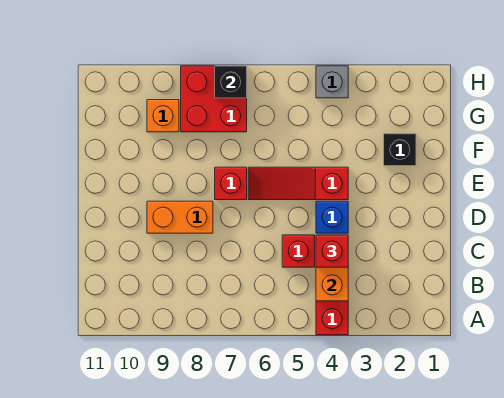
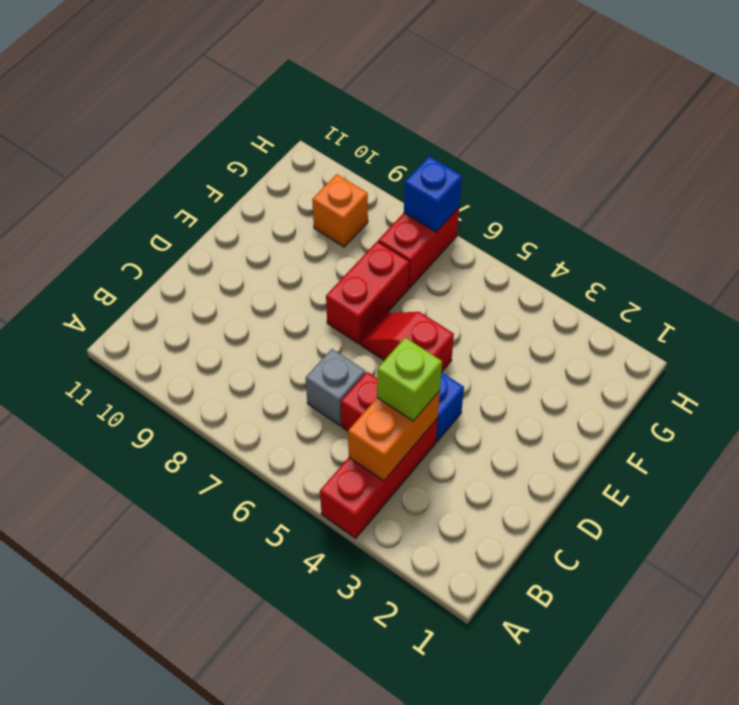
red 1x1 brick [316,235,348,267] -> lime 1x1 brick [377,338,442,421]
orange 1x2 brick [147,201,213,233] -> none
red 1x3 slope [248,167,348,200] -> red 1x2 slope [361,312,454,372]
red 1x1 brick [215,167,247,200] -> red 1x2 brick [326,241,410,344]
black 1x1 brick [384,134,416,166] -> none
red 2x2 brick [181,66,247,132] -> red 1x2 brick [378,208,459,288]
grey 1x1 brick [316,66,348,98] -> grey 1x1 brick moved to [306,349,365,425]
black 1x1 brick [215,66,247,98] -> blue 1x1 brick [404,156,462,232]

